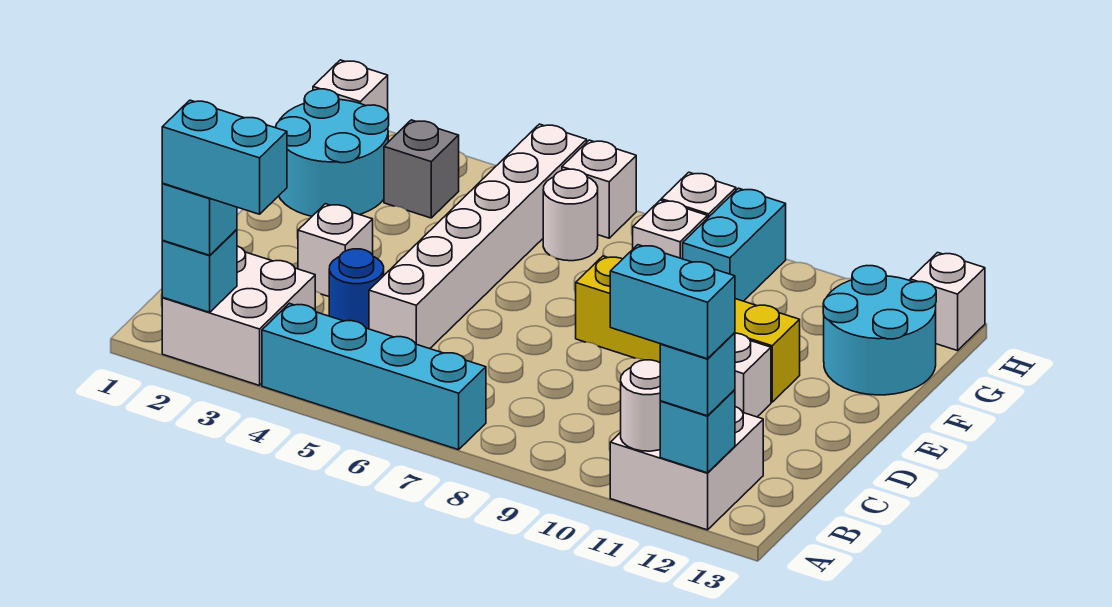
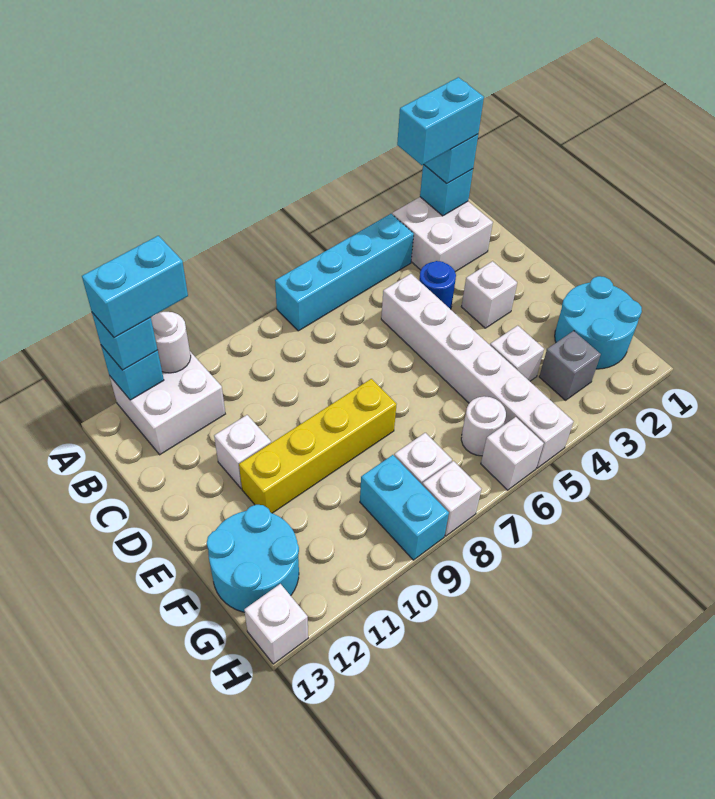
white 1x1 brick [313,60,388,111] -> white 1x1 brick moved to [490,326,544,381]

